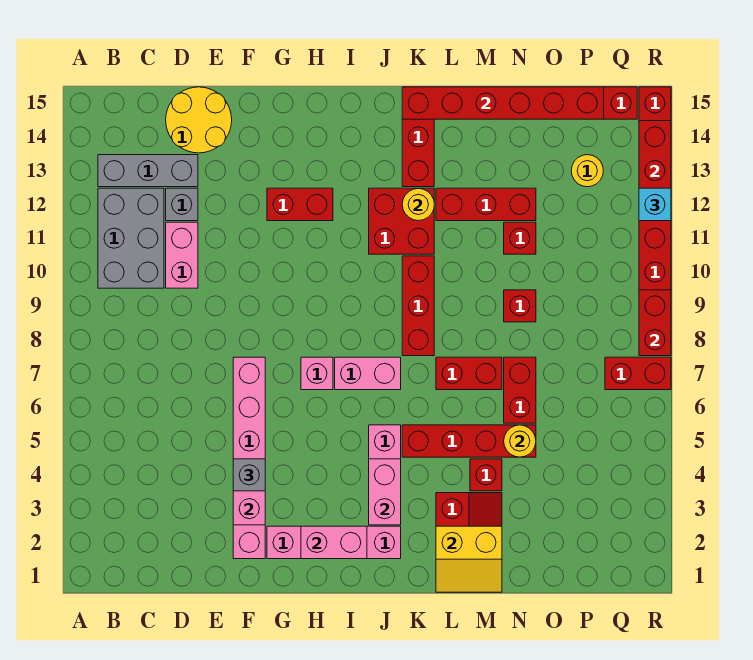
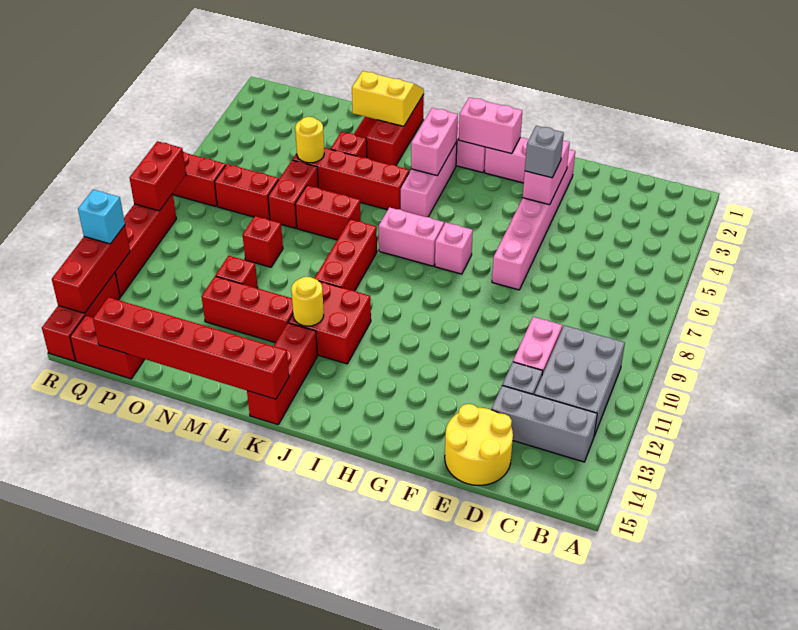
red 1x2 brick [267,188,333,221] -> red 1x2 brick moved to [215,164,279,220]
yellow 1x1 round brick [571,155,603,187] -> none

